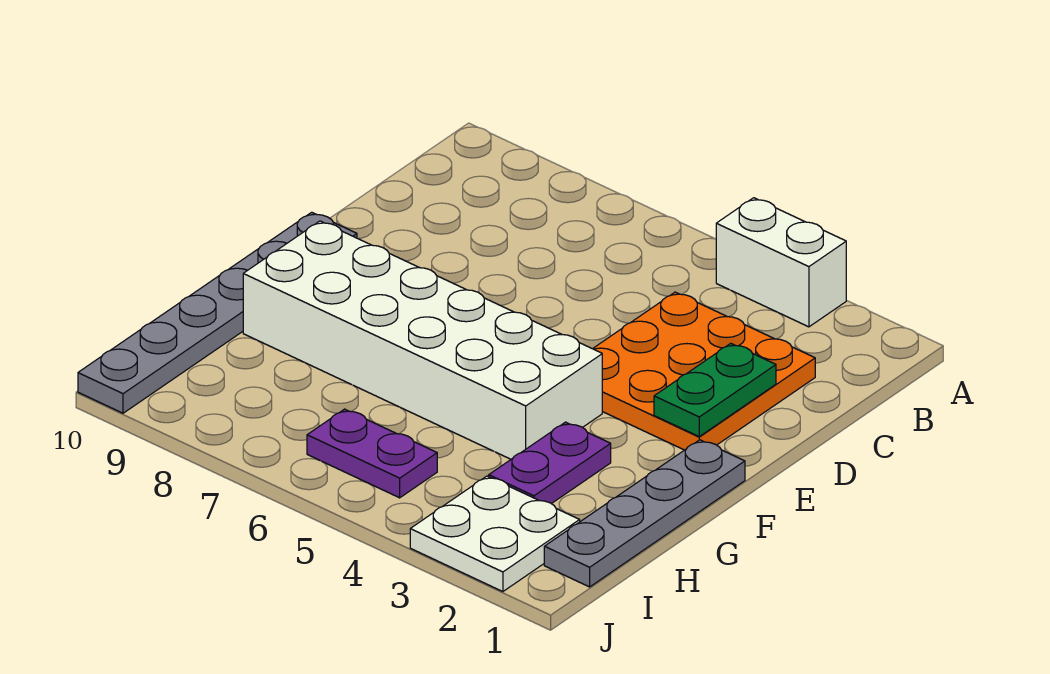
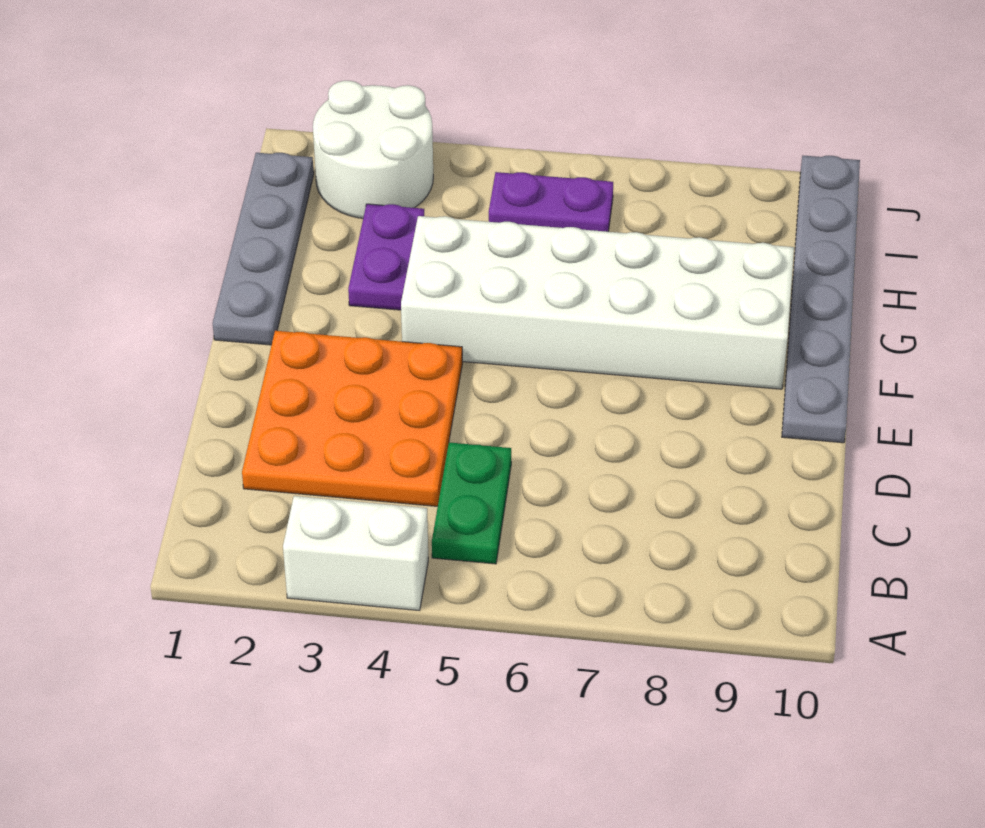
green 1x2 plate [654,343,776,436] -> green 1x2 plate moved to [432,442,511,564]
white 2x2 plate [410,476,580,592] -> white 2x2 round brick [313,81,433,218]

